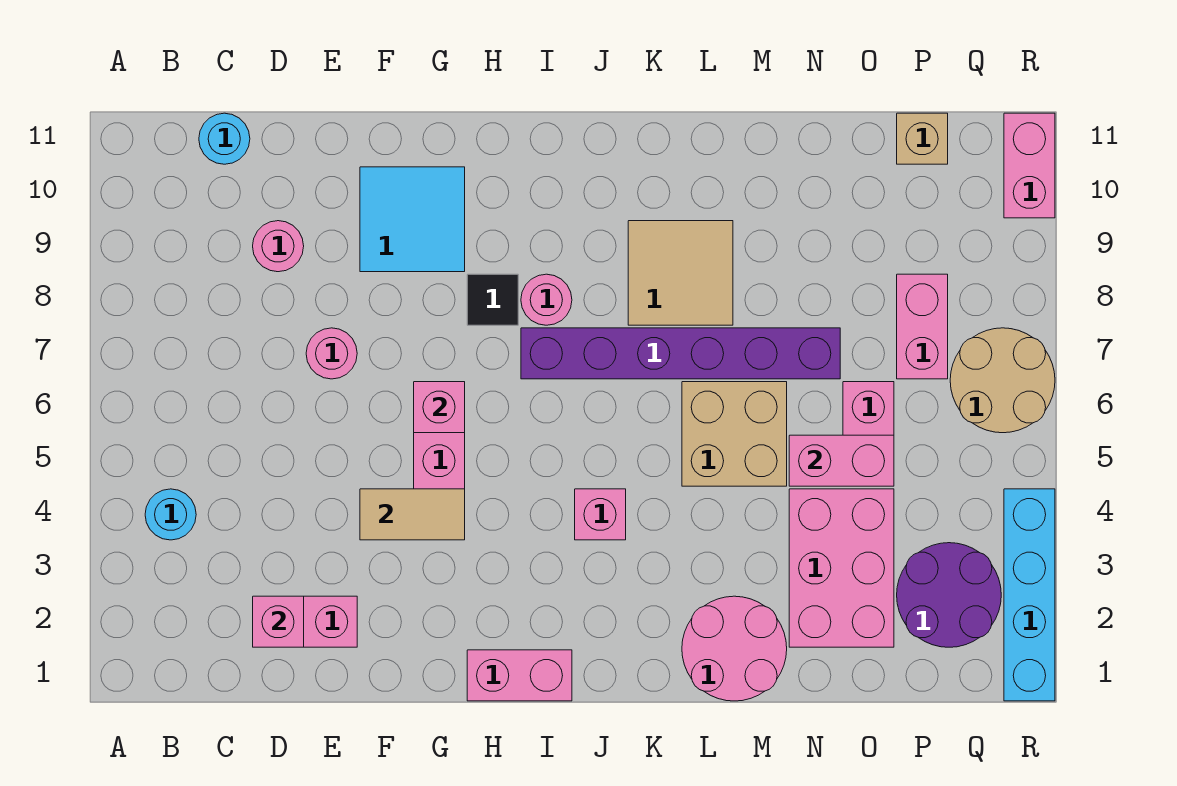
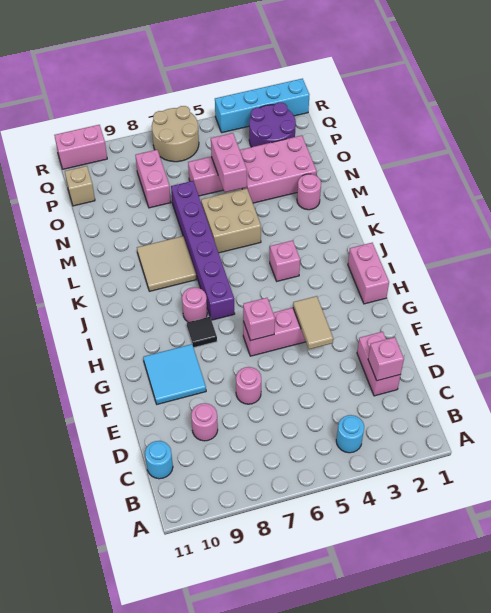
pink 2x2 round brick [682,596,787,701] -> pink 1x1 round brick [297,174,321,210]
pink 1x2 brick [897,274,948,379] -> pink 1x2 brick turned to [135,150,171,208]

